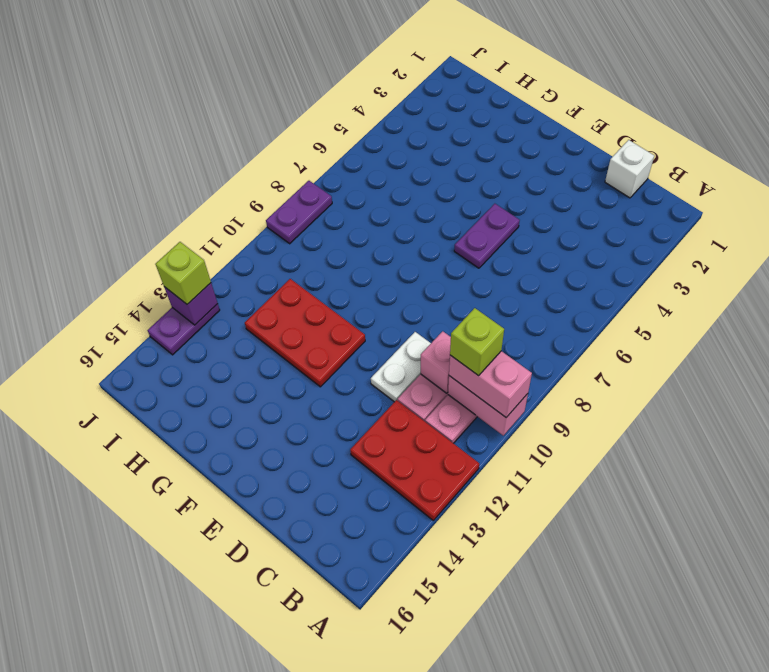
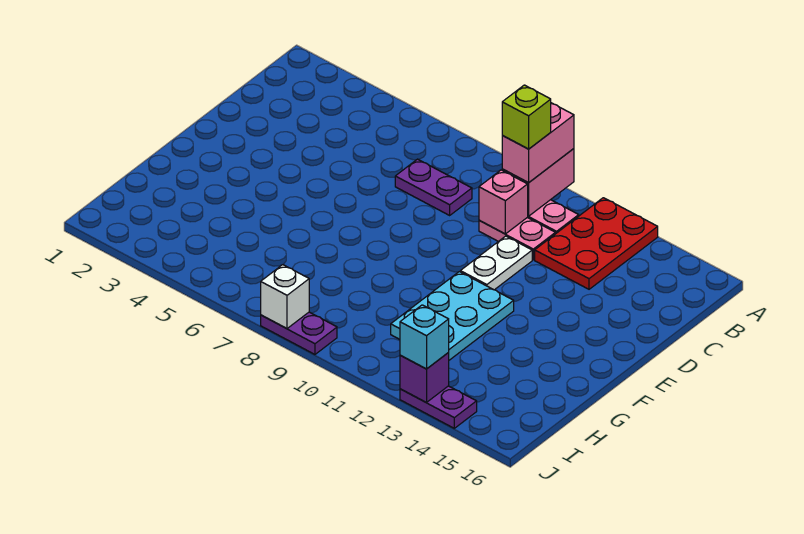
white 1x1 brick [605,140,654,198] -> white 1x1 brick moved to [261,265,309,329]
white 1x2 plate [371,332,431,402] -> white 1x2 plate turned to [460,236,532,290]
purple 1x2 plate [454,204,520,268] -> purple 1x2 plate moved to [395,159,472,215]
red 2x3 plate [245,279,365,387] -> cyan 2x3 plate [391,272,514,360]
lime 1x1 brick [155,242,211,304] -> cyan 1x1 brick [400,305,449,369]

